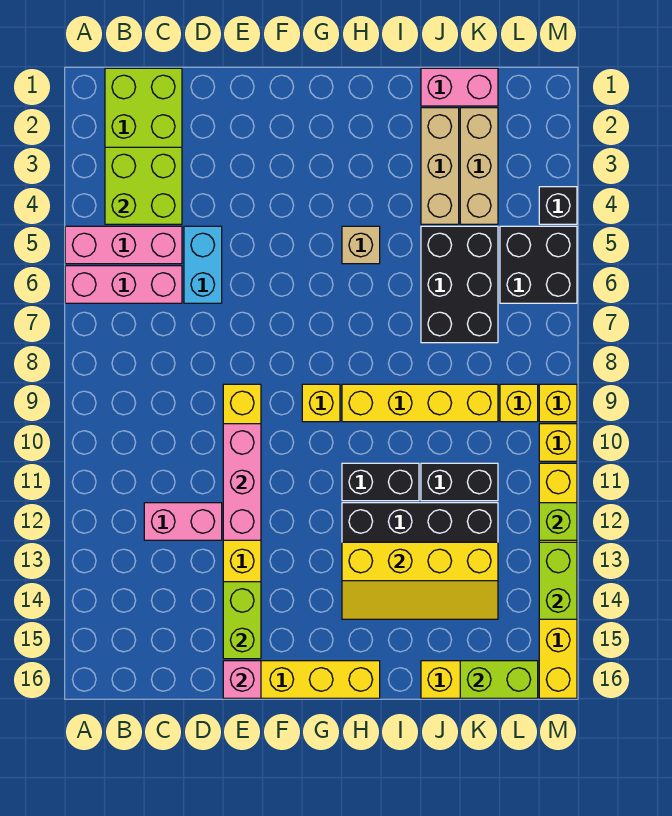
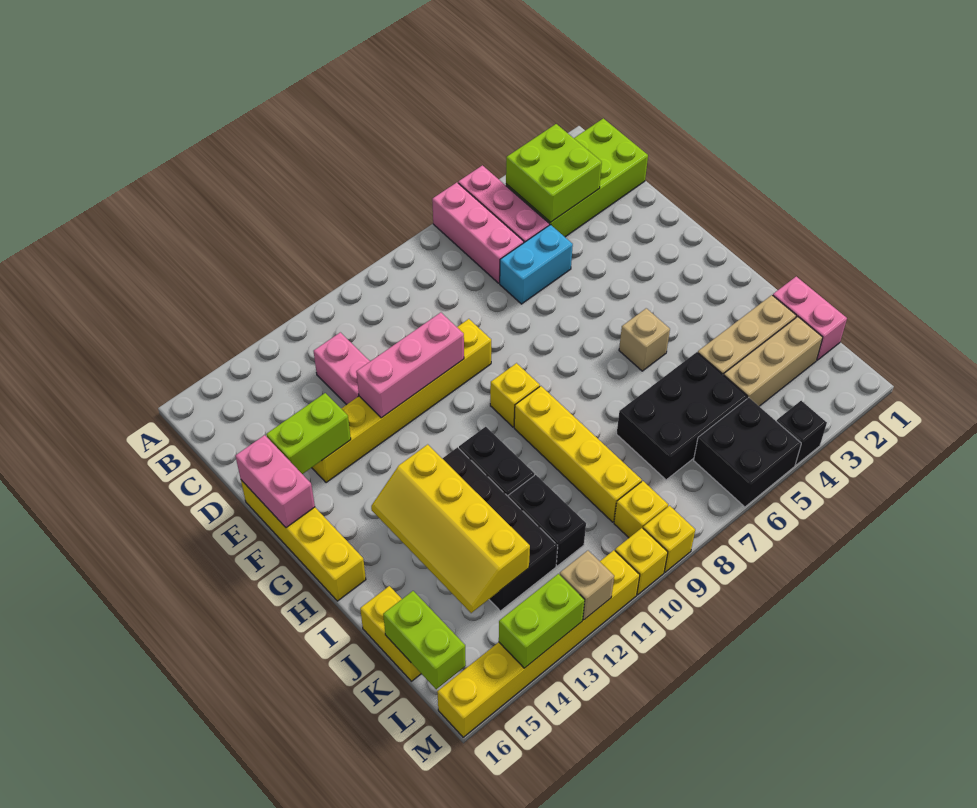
pink 1x1 brick [223,661,261,698] -> pink 1x2 brick [235,435,315,528]
lime 1x1 brick [539,503,577,540] -> tan 1x1 brick [560,551,614,620]

